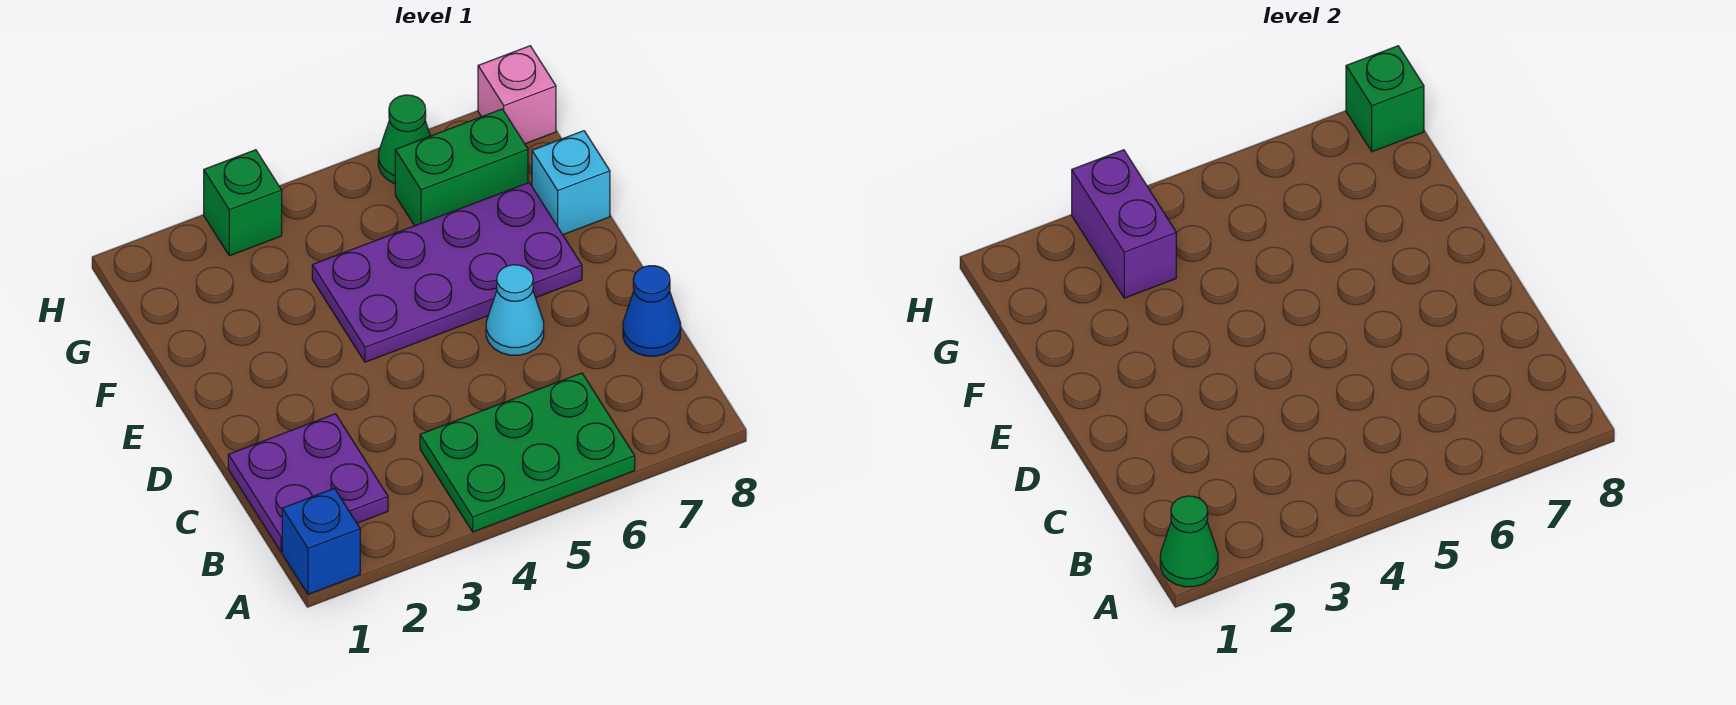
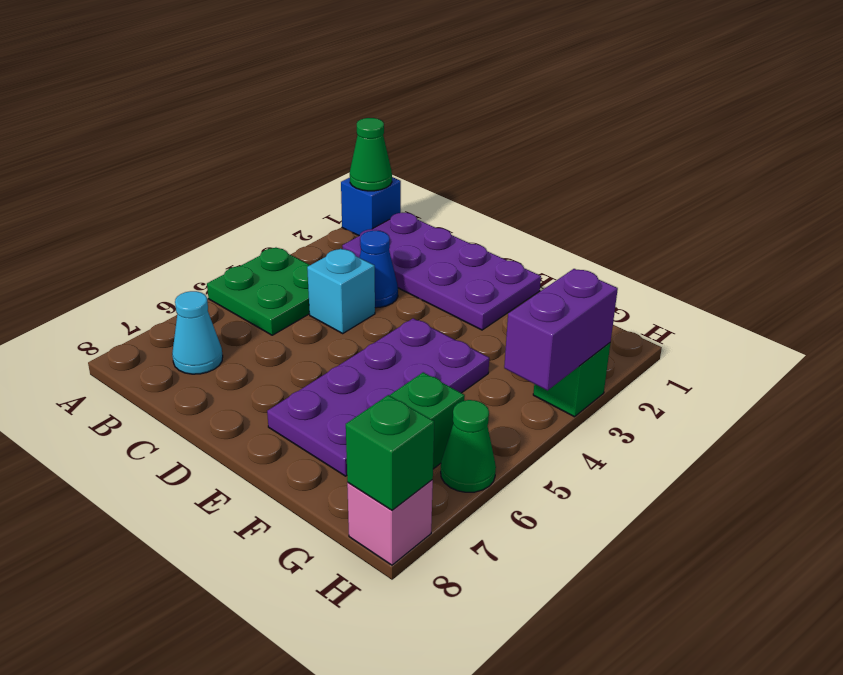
green 2x3 plate [420,373,635,532] -> green 2x2 plate [207,248,310,335]
purple 2x2 plate [228,414,388,552] -> purple 2x4 plate [342,213,541,330]
blue 1x1 cone [623,266,681,356] -> blue 1x1 cone moved to [359,231,398,308]
cyan 1x1 cone [486,265,544,355] -> cyan 1x1 cone moved to [172,291,223,374]
cyan 1x1 brick [532,131,610,235] -> cyan 1x1 brick moved to [307,249,375,333]
purple 1x2 brick [1072,150,1176,298] -> purple 1x2 brick turned to [504,269,618,390]

